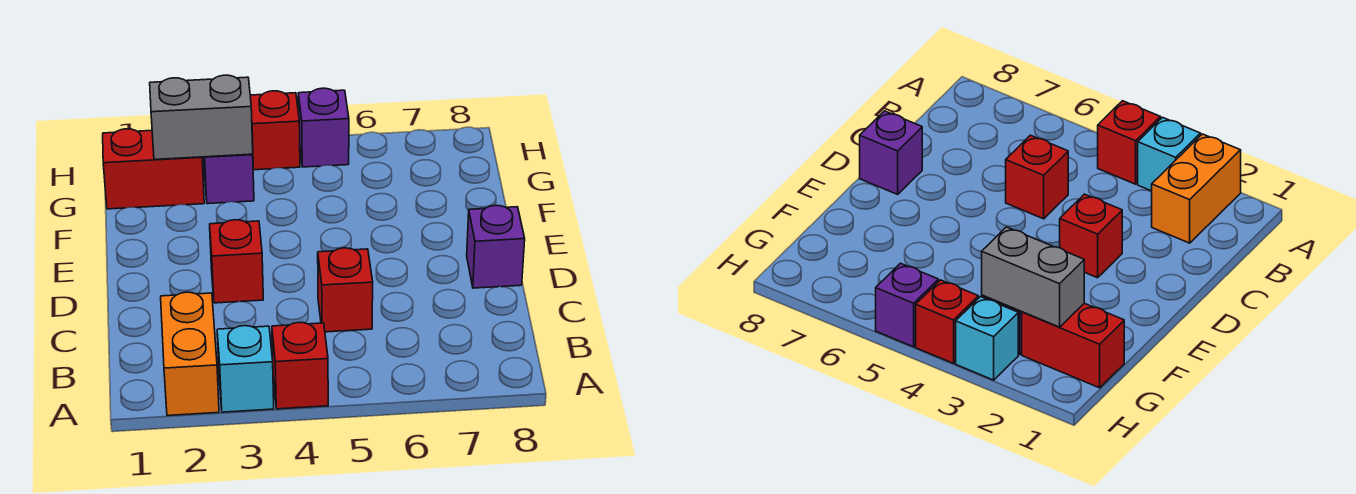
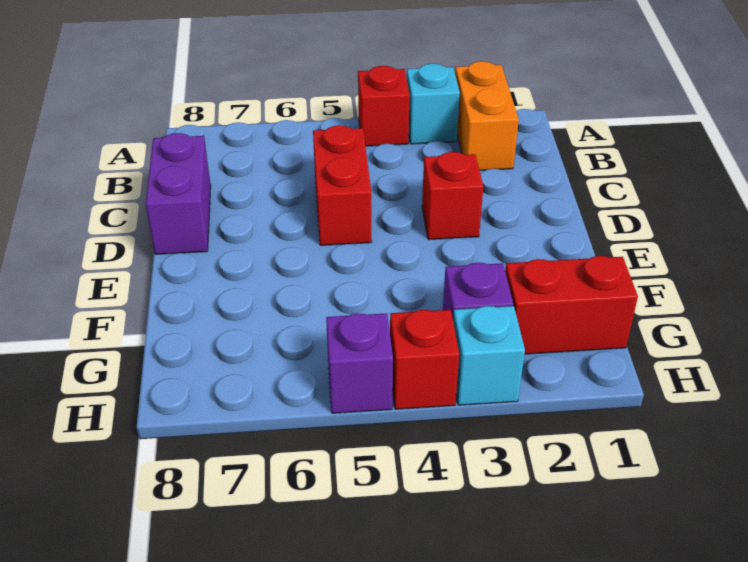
red 1x1 brick [318,248,373,332] -> red 1x2 brick [313,125,372,245]
purple 1x1 brick [467,205,525,288] -> purple 1x2 brick [146,133,211,254]
grey 1x2 brick [150,75,253,160] -> none

